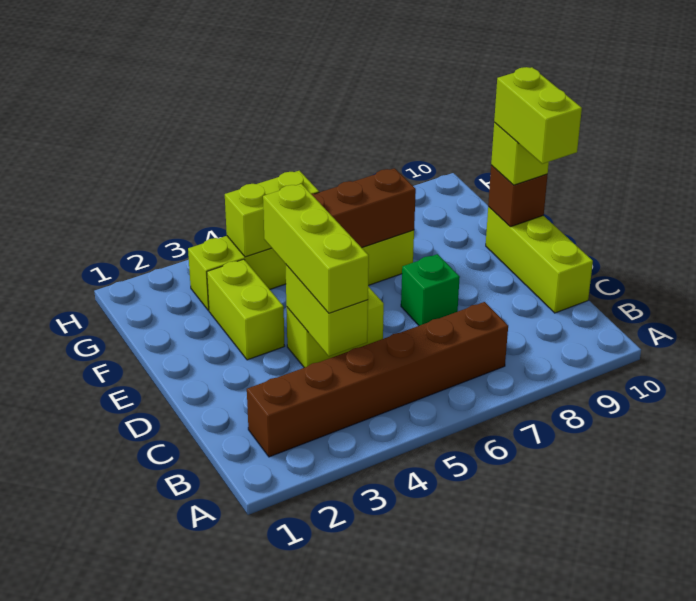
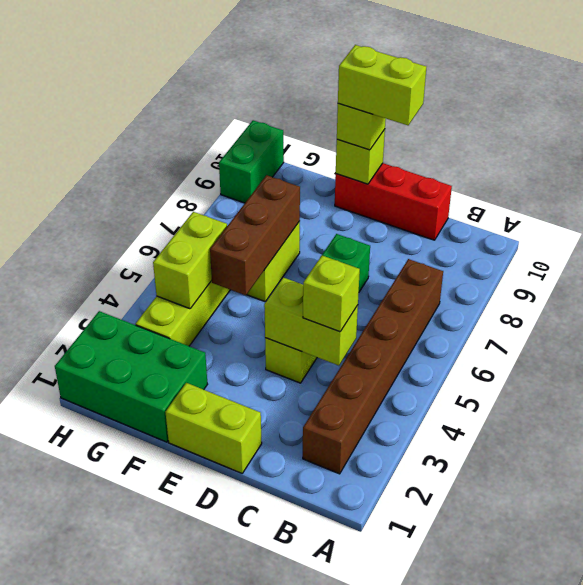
lime 1x3 brick [263,184,369,313] -> lime 1x1 brick [303,256,360,332]
lime 1x3 brick [486,207,593,313] -> red 1x3 brick [335,163,452,240]
lime 1x2 brick [207,259,284,360] -> lime 1x2 brick moved to [166,383,262,473]
brown 1x1 brick [488,165,548,227] -> lime 1x1 brick [336,129,385,184]
none -> green 2x3 brick [55,311,208,442]
none -> green 1x2 brick [219,120,284,203]

